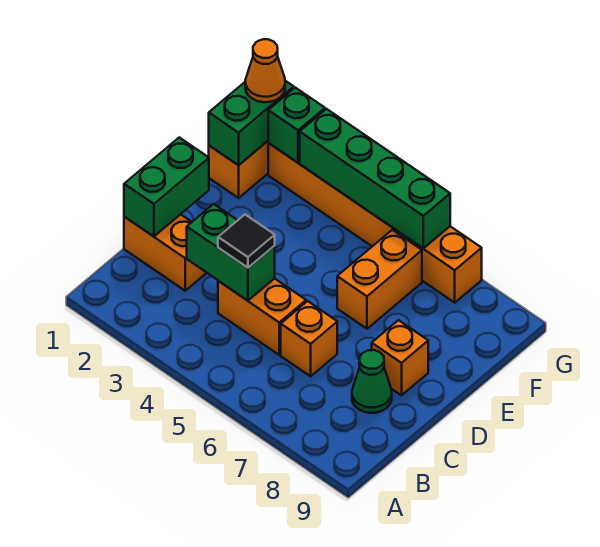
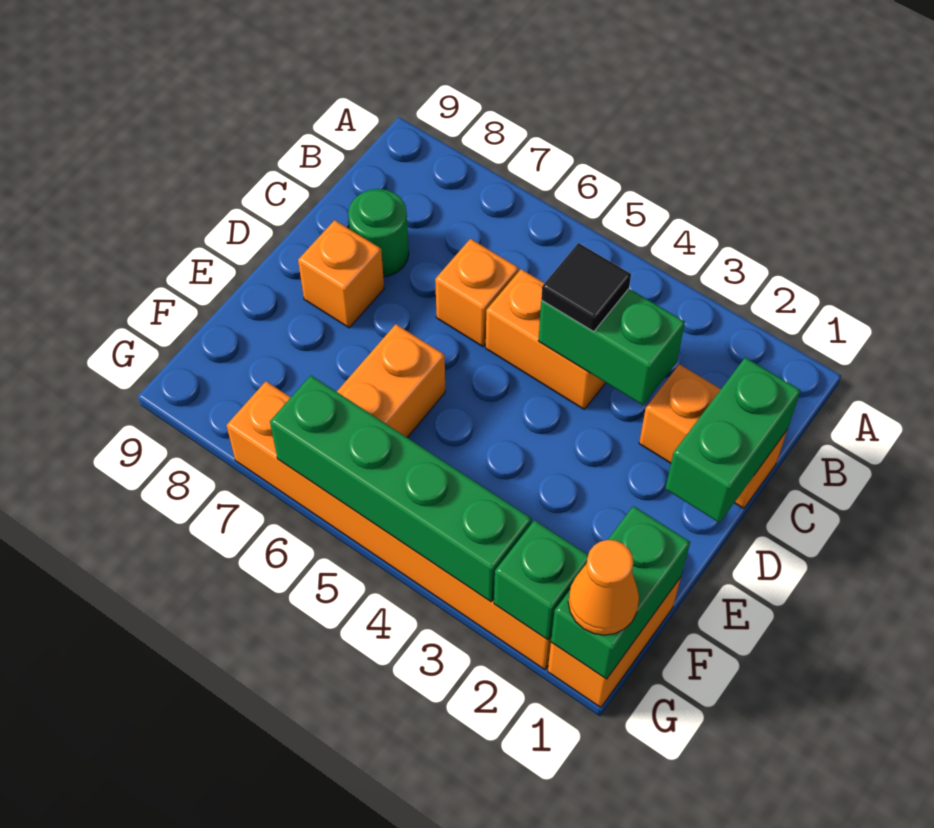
green 1x1 cone [352,350,392,413] -> green 1x1 round brick [348,189,409,277]

